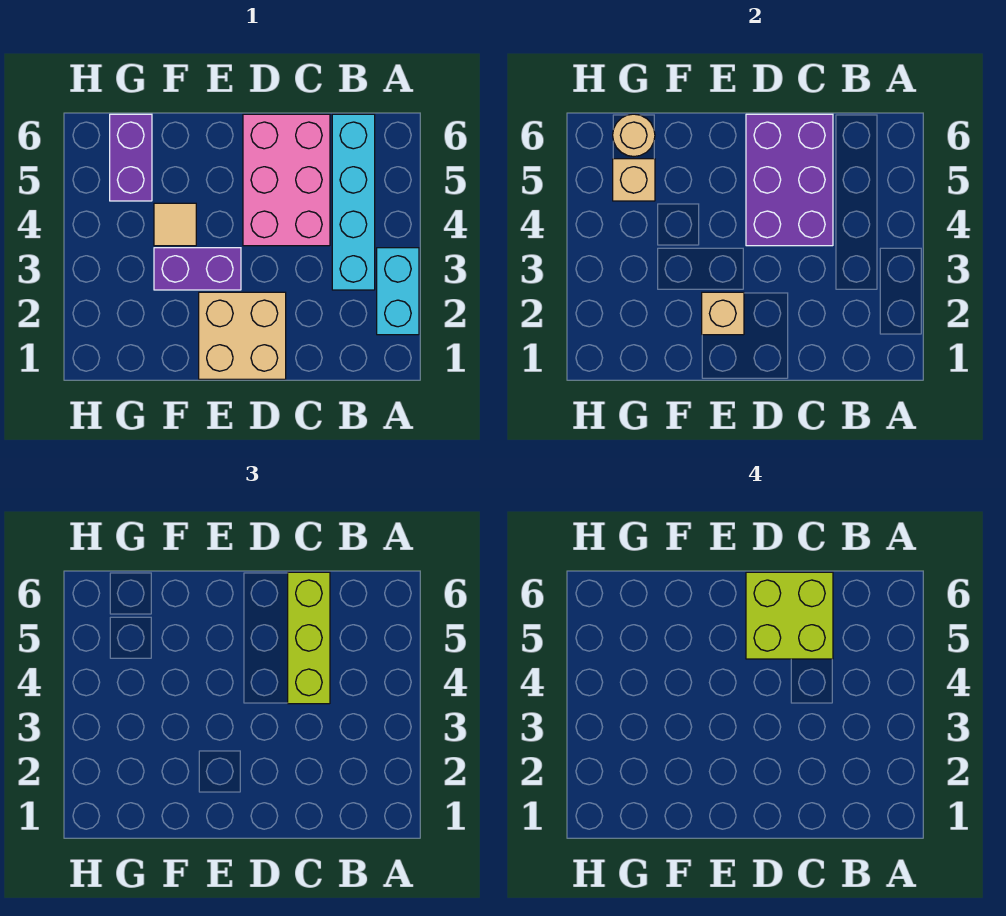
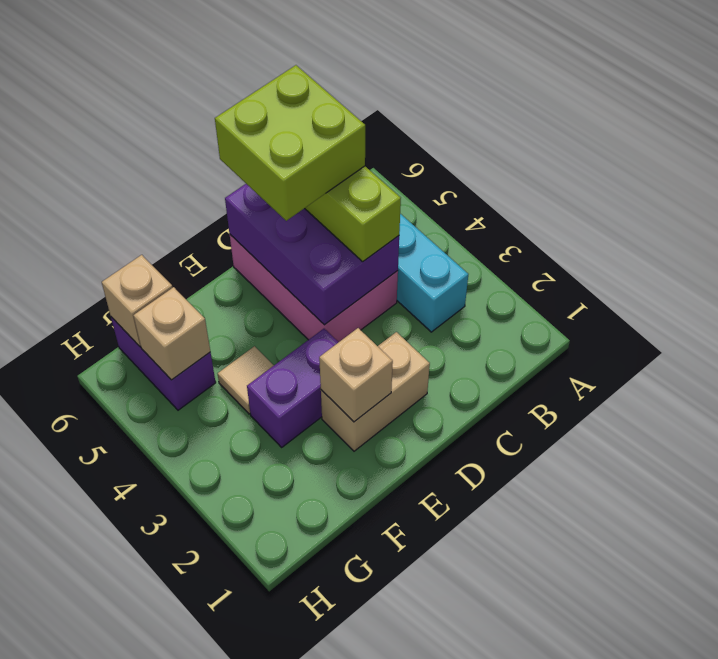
cyan 1x2 brick [377,248,419,335] -> none
tan 2x2 brick [199,292,286,379] -> tan 1x2 brick [321,332,430,451]
tan 1x1 round brick [613,114,655,157] -> tan 1x1 brick [102,255,173,346]

